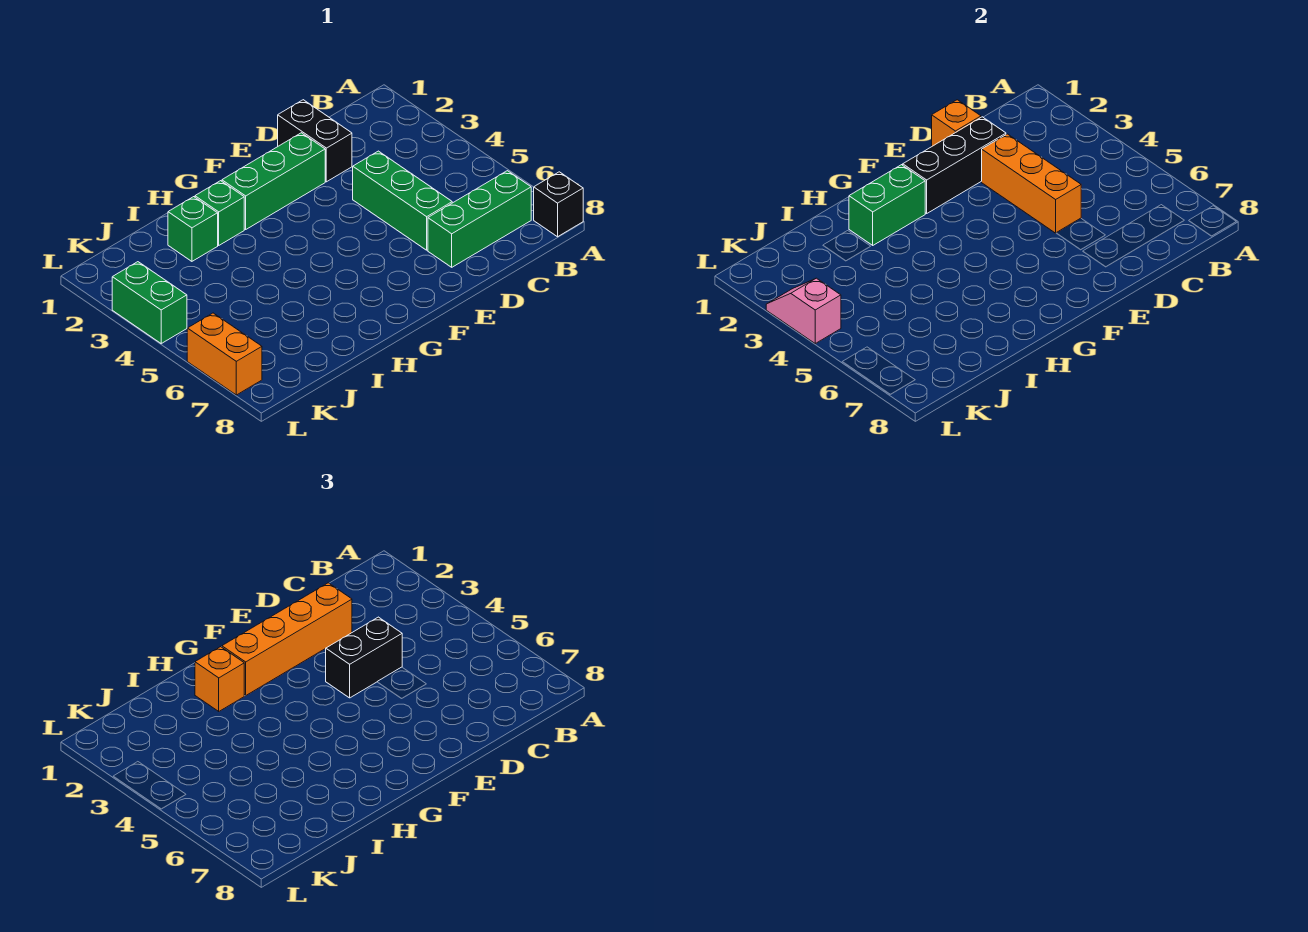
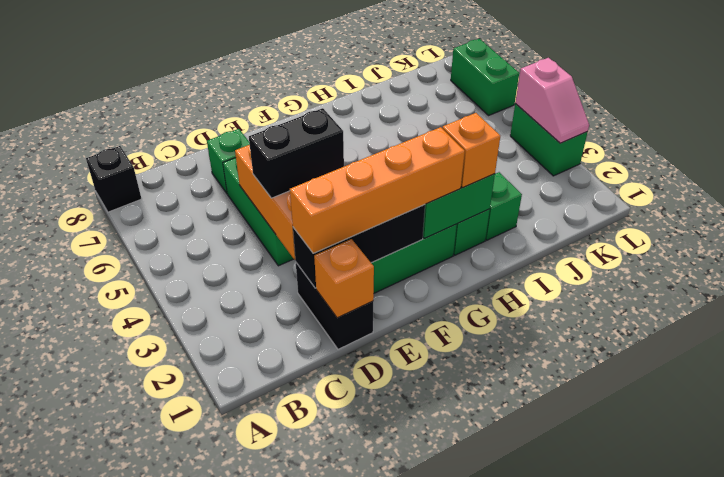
green 1x3 brick [428,171,531,267] -> green 1x1 brick [207,129,250,193]
orange 1x2 brick [187,313,262,395] -> green 1x2 brick [451,39,519,115]

